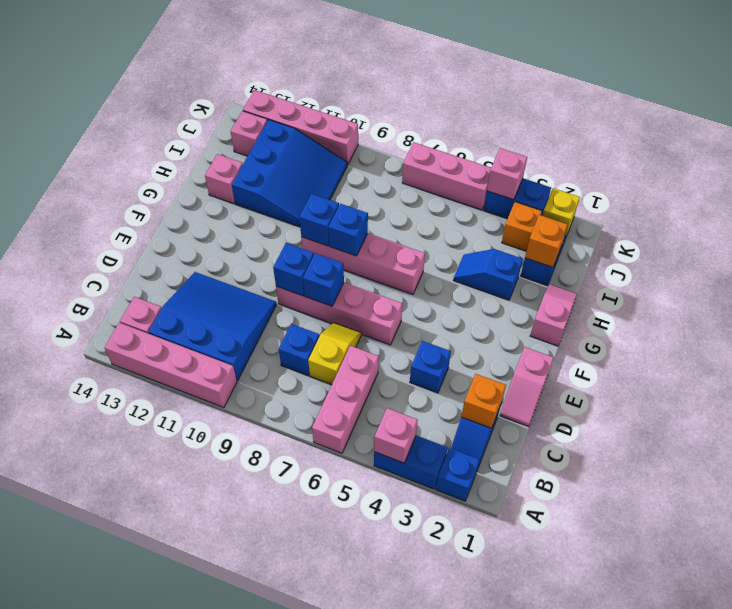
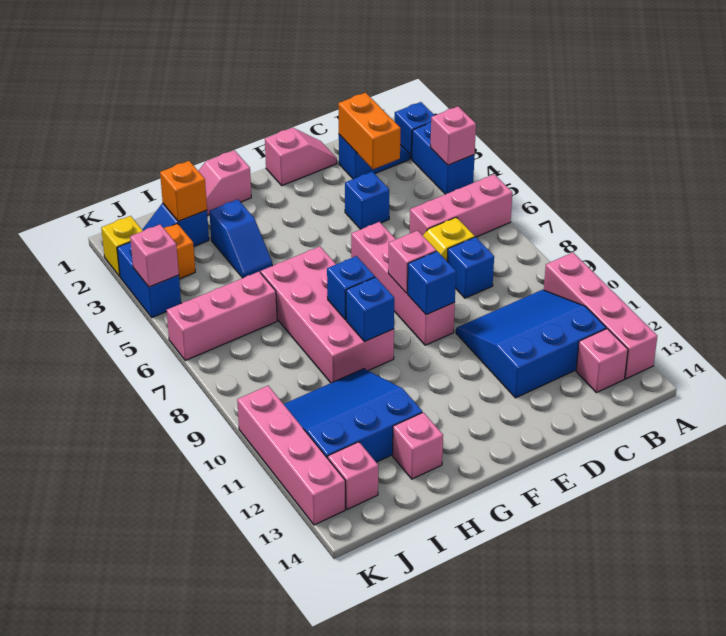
blue 3x3 slope [148,272,277,380] -> blue 3x3 slope turned to [456,290,606,398]
orange 1x1 brick [462,374,506,428] -> orange 1x2 brick [338,93,401,169]
blue 1x1 brick [303,253,344,306] -> pink 1x1 brick [388,231,436,293]
pink 1x4 brick [301,233,425,294] -> pink 2x4 brick [261,246,394,383]
pink 1x3 brick [402,142,491,210] -> pink 1x3 brick turned to [167,272,277,360]

